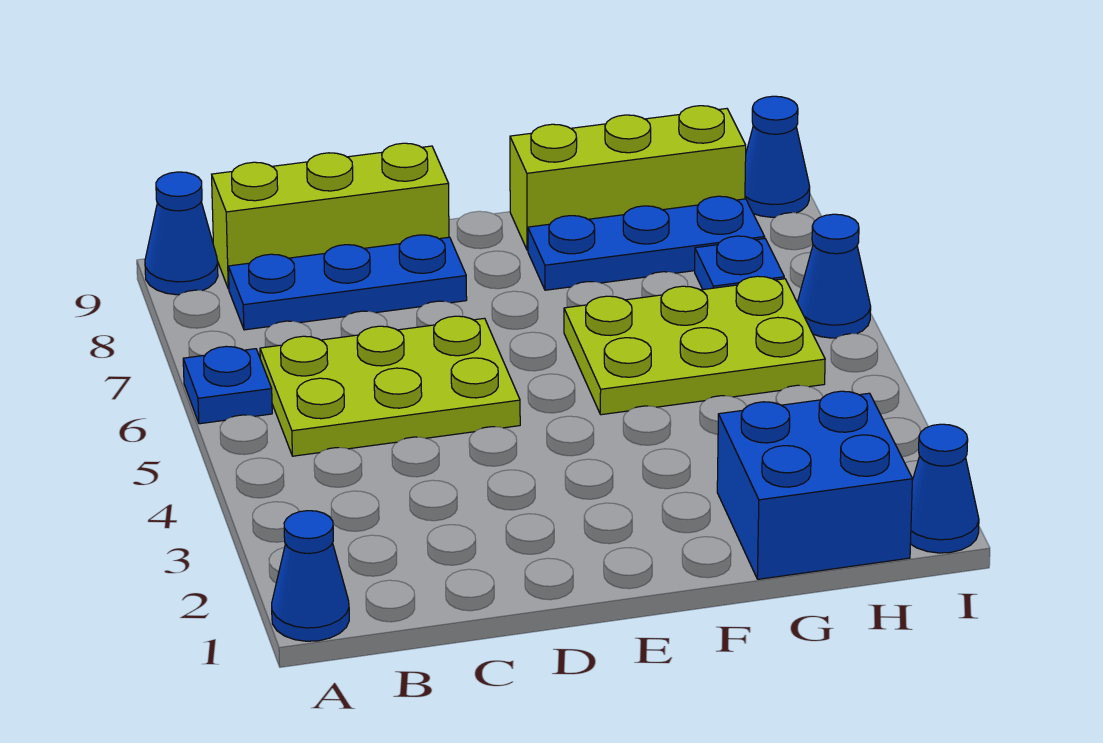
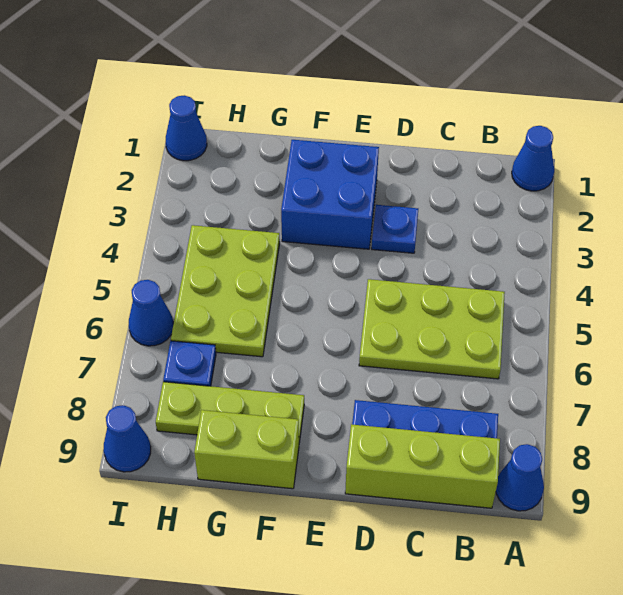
blue 1x1 plate [183,346,272,424] -> blue 1x1 plate moved to [372,205,418,253]
lime 2x3 plate [564,276,825,415] -> lime 2x3 plate turned to [171,225,280,357]
blue 1x3 plate [528,196,764,290] -> lime 1x3 plate [156,382,304,442]
lime 1x3 brick [510,106,746,250] -> lime 1x2 brick [194,410,299,489]
blue 2x2 brick [717,391,912,579] -> blue 2x2 brick moved to [281,140,379,249]

